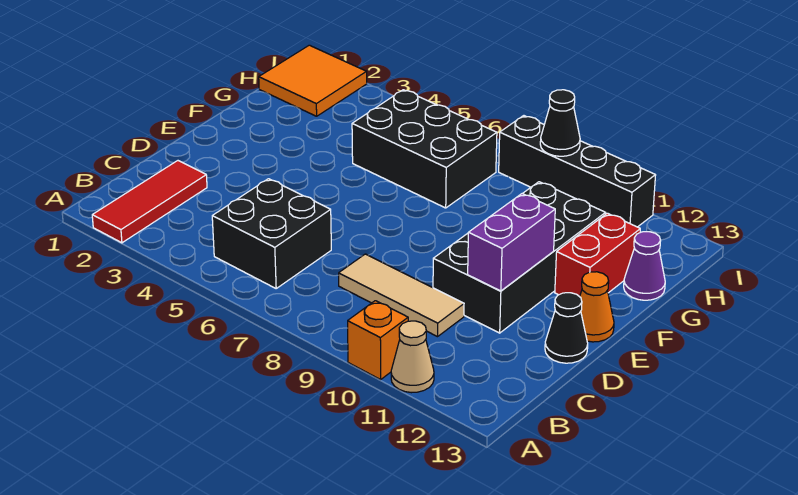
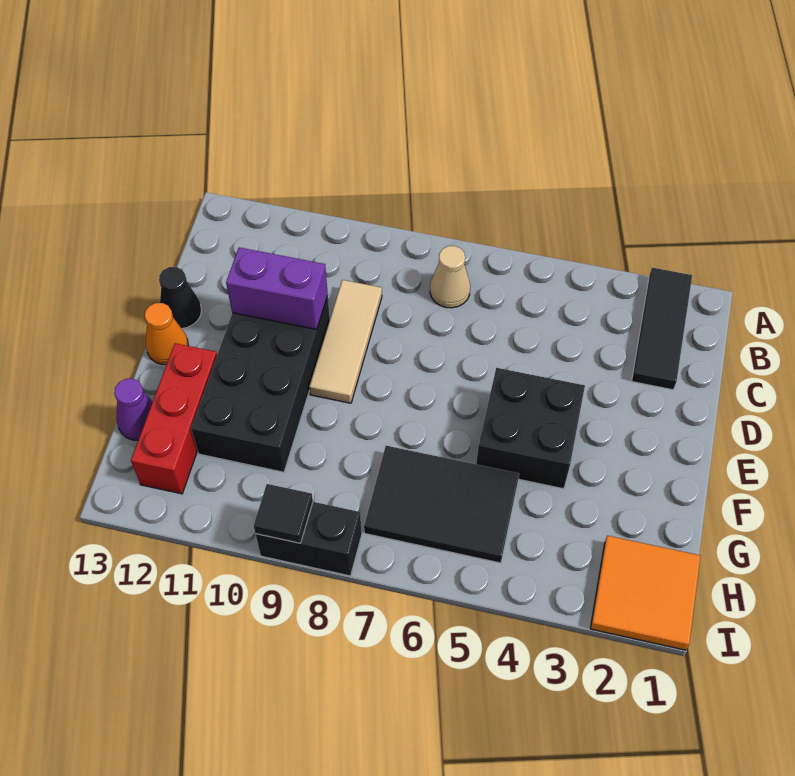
red 1x3 tile [92,161,207,243] -> black 1x3 tile [632,268,692,390]
orange 1x1 brick [348,301,408,380] -> none
tan 1x1 cone [391,321,434,393] -> tan 1x1 cone moved to [430,246,470,308]
black 2x2 brick [212,179,331,288] -> black 2x2 brick moved to [476,368,585,489]
tan 1x3 tile [339,254,464,337] -> tan 1x3 tile turned to [309,280,382,403]
purple 1x2 brick [468,194,555,291] -> purple 1x2 brick turned to [226,247,328,329]
red 1x2 brick [555,213,640,297] -> red 1x3 brick [131,343,217,494]
black 2x3 brick [352,90,497,208] -> black 2x3 tile [364,446,519,563]
black 1x4 brick [499,116,656,227] -> black 1x2 brick [256,502,362,576]
black 1x1 cone [540,90,580,156] -> black 1x1 tile [254,484,313,543]

